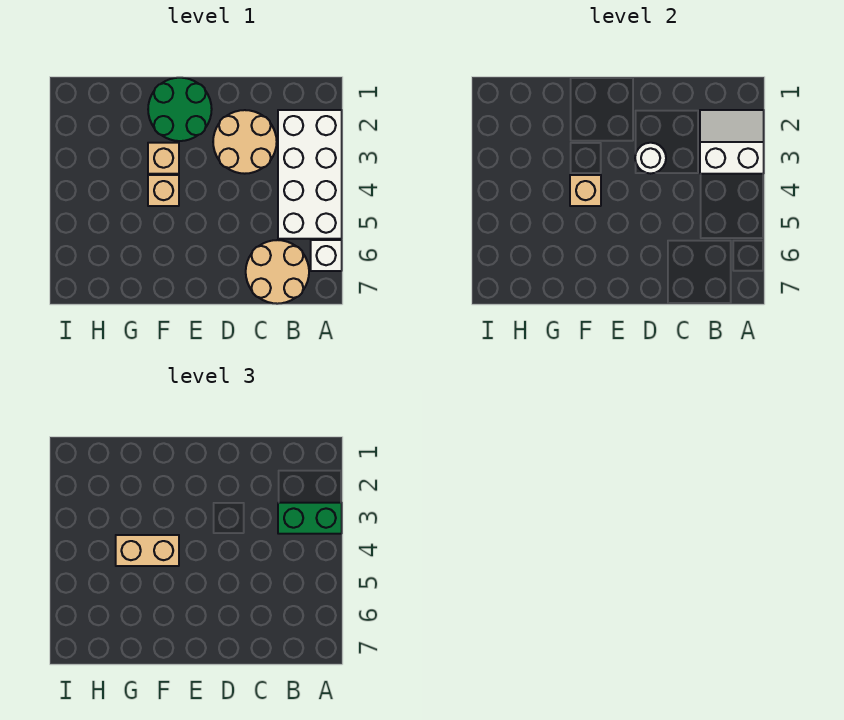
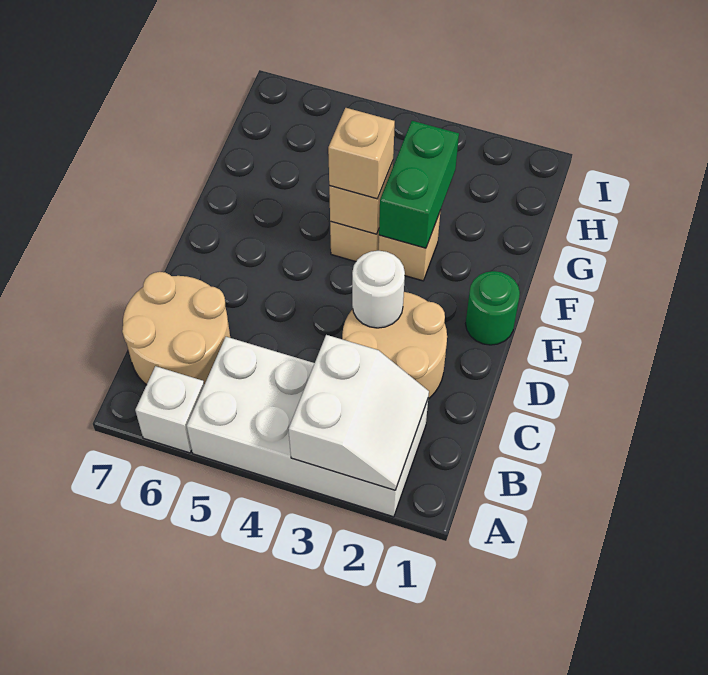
green 1x2 brick [278,503,342,534] -> green 1x2 brick moved to [379,121,459,248]
green 2x2 round brick [148,78,212,141] -> green 1x1 round brick [466,271,520,345]
tan 1x2 brick [116,535,179,566] -> tan 1x1 brick [328,108,395,199]

